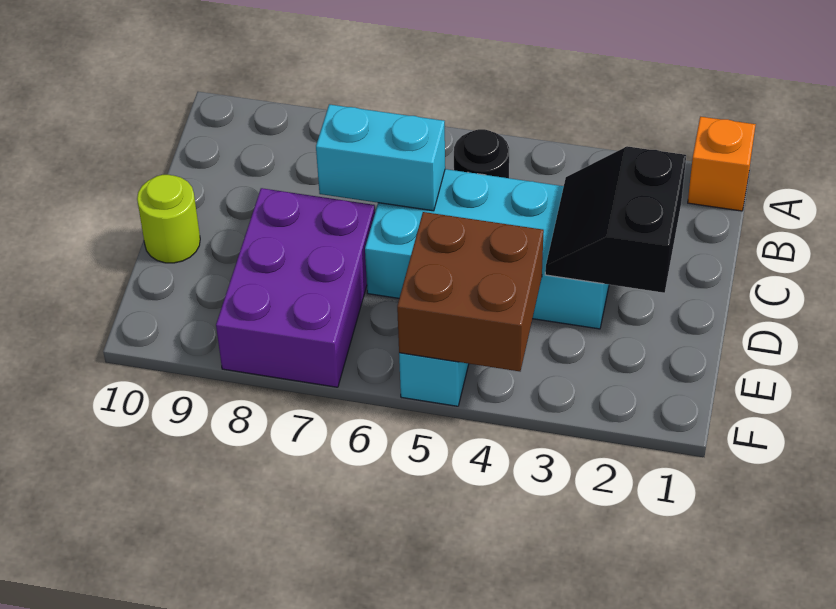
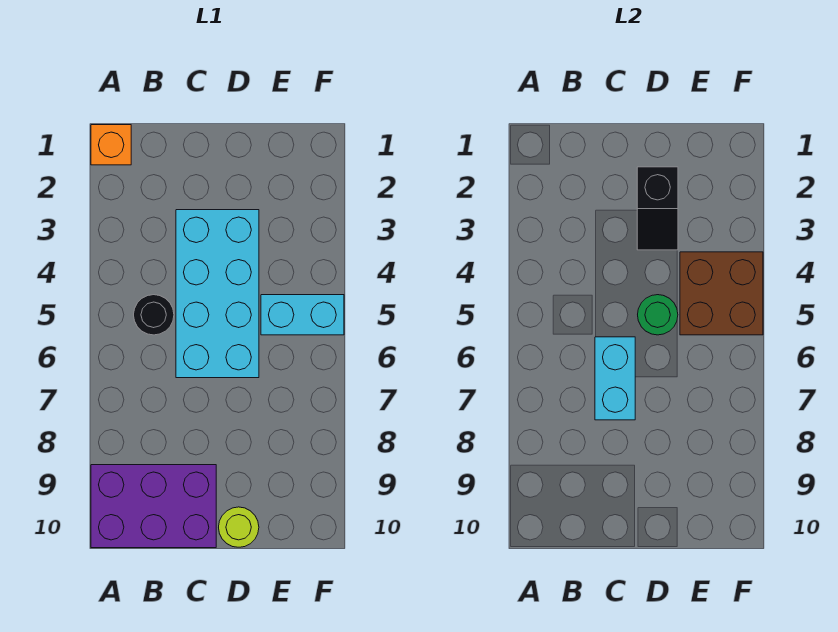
black 2x2 slope [545,146,686,293] -> black 1x2 slope [637,167,678,250]
none -> green 1x1 round brick [638,295,678,335]
purple 2x3 brick [216,188,375,387] -> purple 2x3 brick moved to [91,465,216,548]

